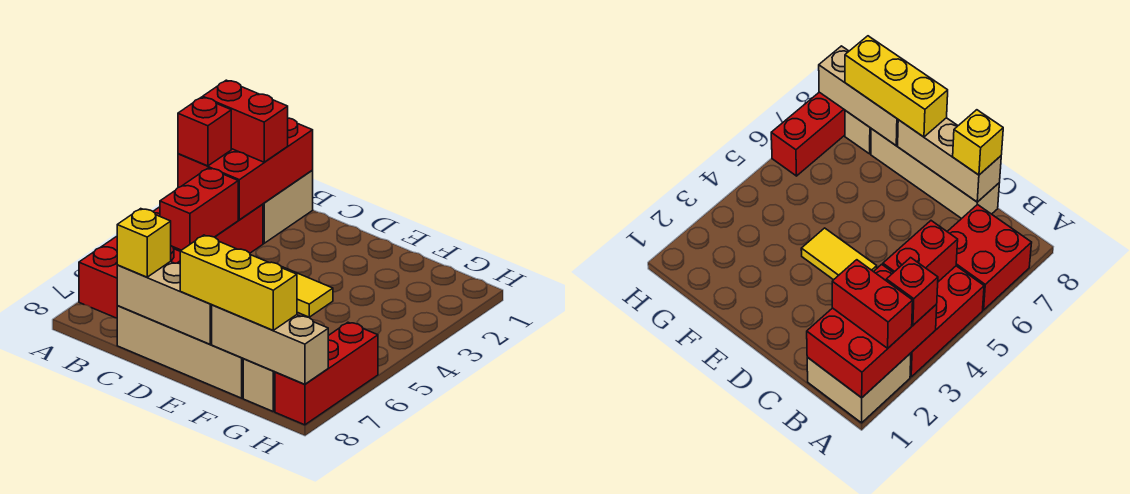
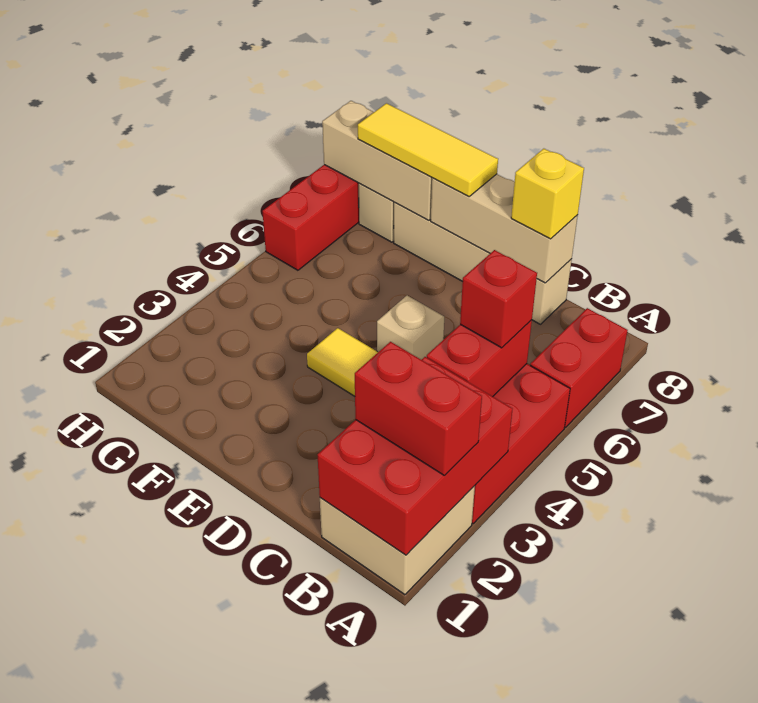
red 1x1 brick [178,97,231,166] -> red 1x1 brick moved to [460,250,537,348]
red 2x2 brick [79,236,180,318] -> red 1x2 brick [530,308,628,427]
none -> tan 1x1 brick [377,295,444,360]
yellow 1x3 brick [180,235,297,330] -> yellow 1x3 tile [358,103,498,196]

